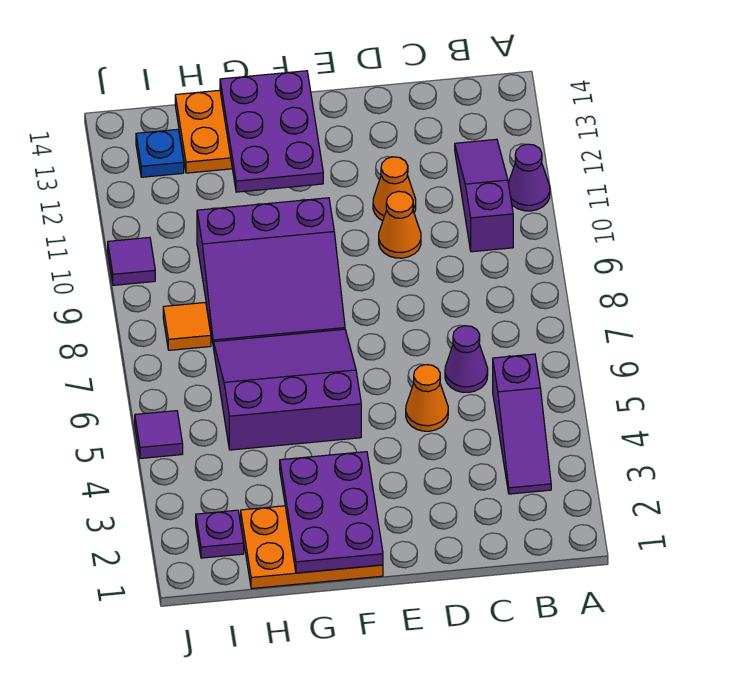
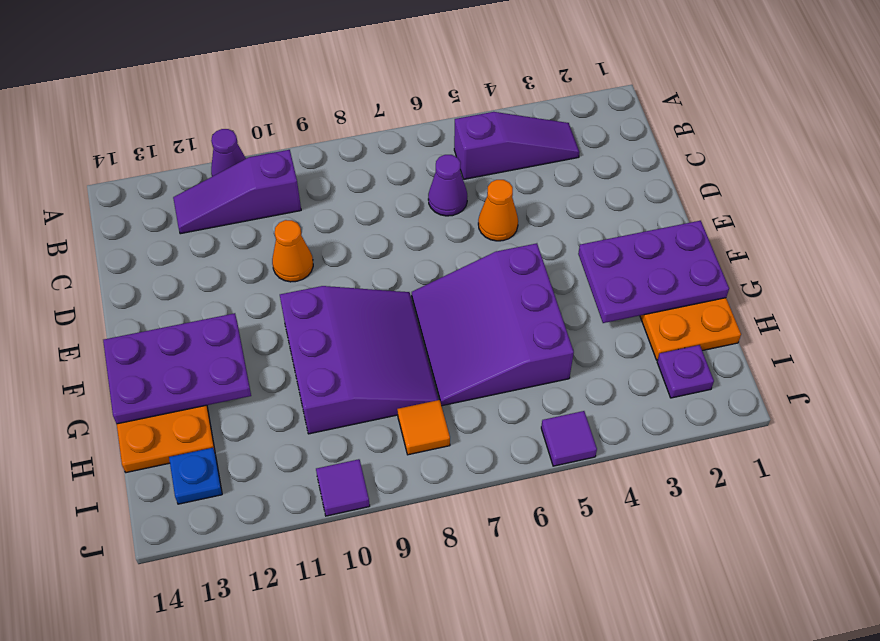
orange 1x1 cone [373,157,416,221] -> none

